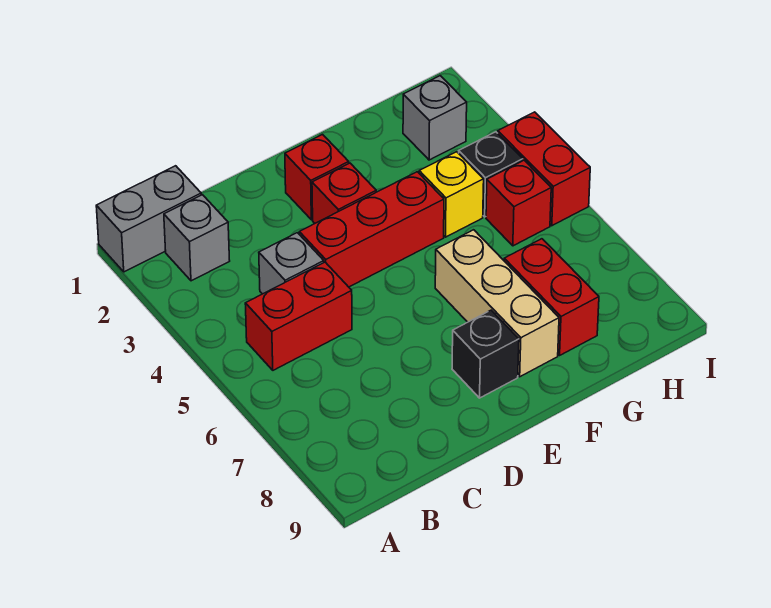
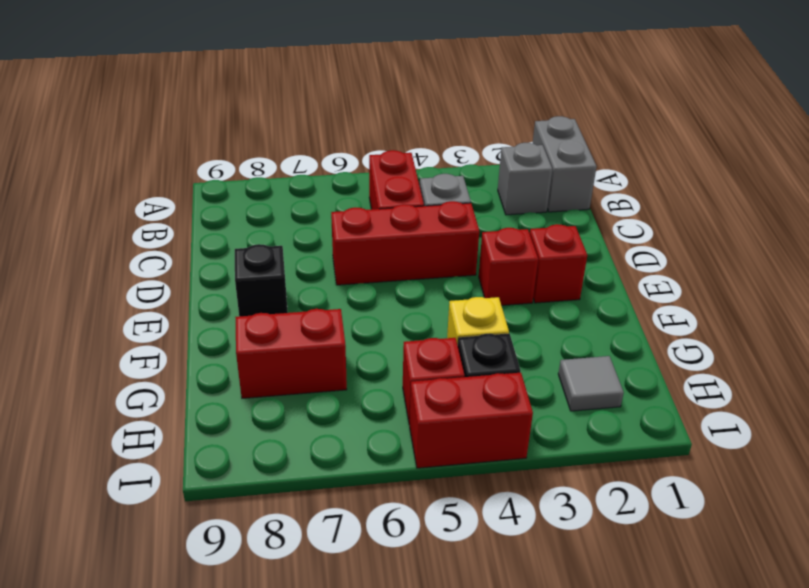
red 1x3 brick [299,172,444,287] -> red 1x3 brick turned to [331,201,479,285]
tan 1x3 brick [435,230,559,377] -> none
grey 1x1 brick [403,76,467,160] -> grey 1x1 tile [558,356,624,411]

